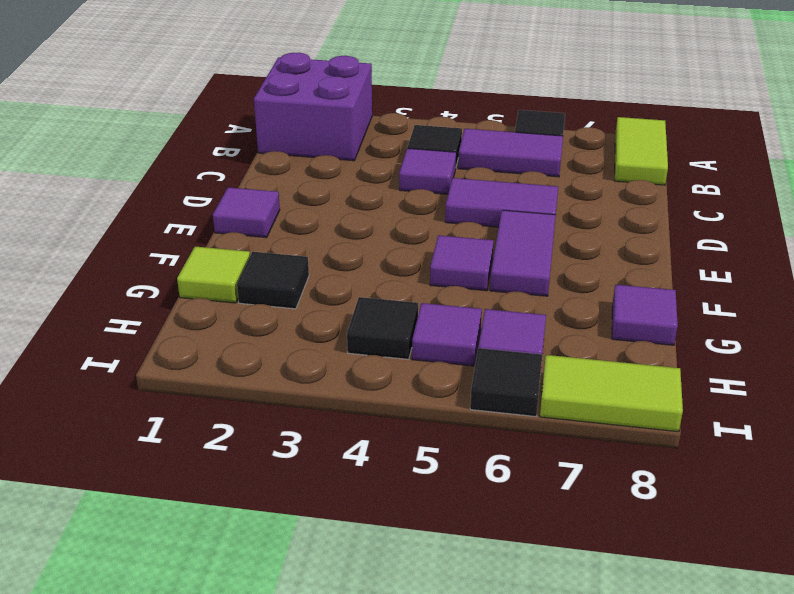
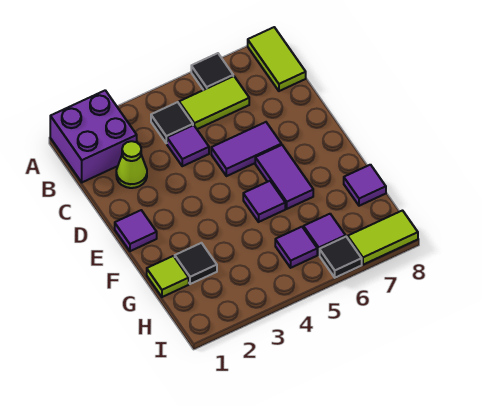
purple 1x2 tile [458,129,563,177] -> lime 1x2 tile [179,76,249,129]
none -> lime 1x1 cone [116,141,147,188]
black 1x1 tile [347,297,418,359] -> none

